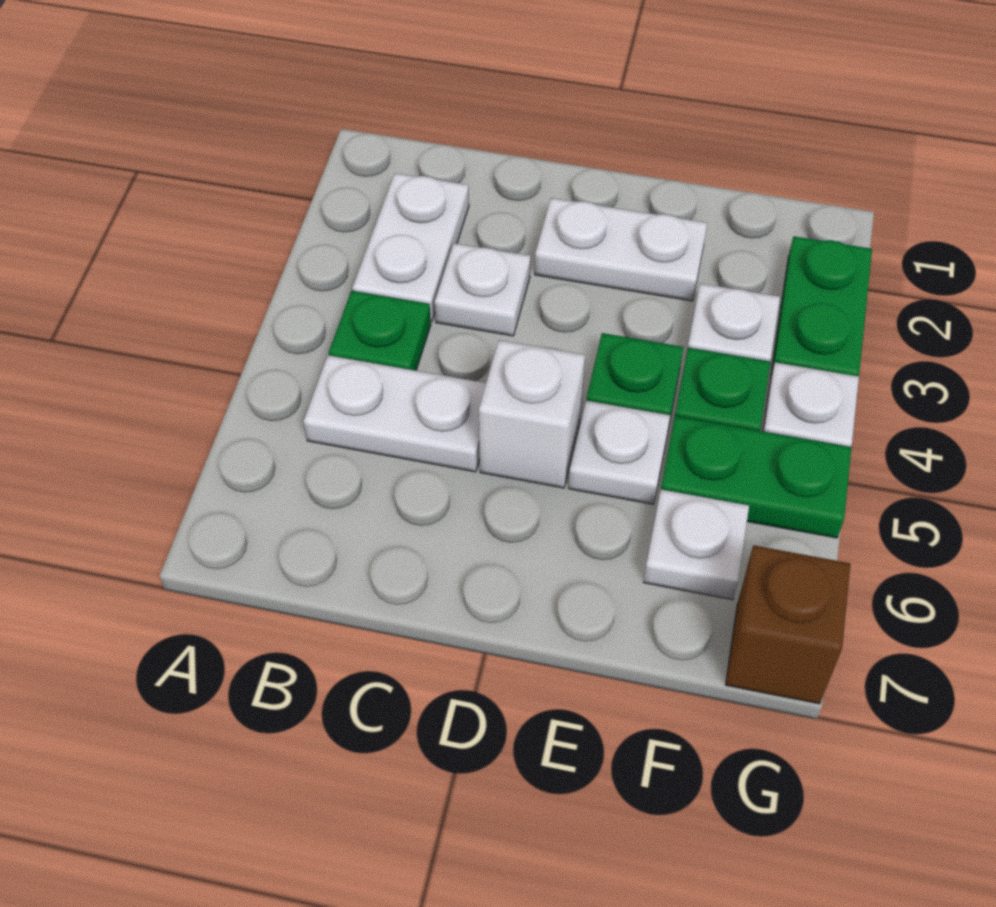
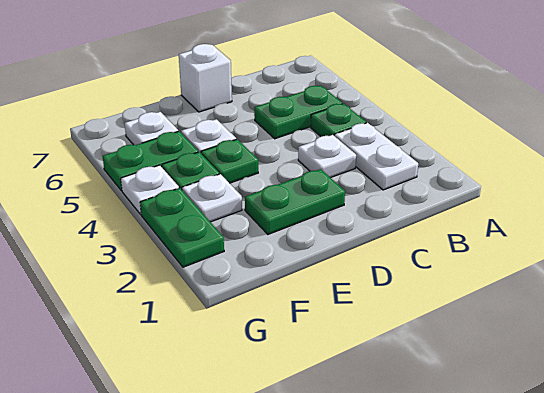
white 1x2 plate [304,355,486,472] -> green 1x2 plate [254,86,343,139]
white 1x2 plate [535,198,707,301] -> green 1x2 plate [245,169,345,234]
white 1x1 brick [479,340,585,488] -> white 1x1 brick moved to [179,44,232,112]
brown 1x1 brick [725,545,851,704] -> none

